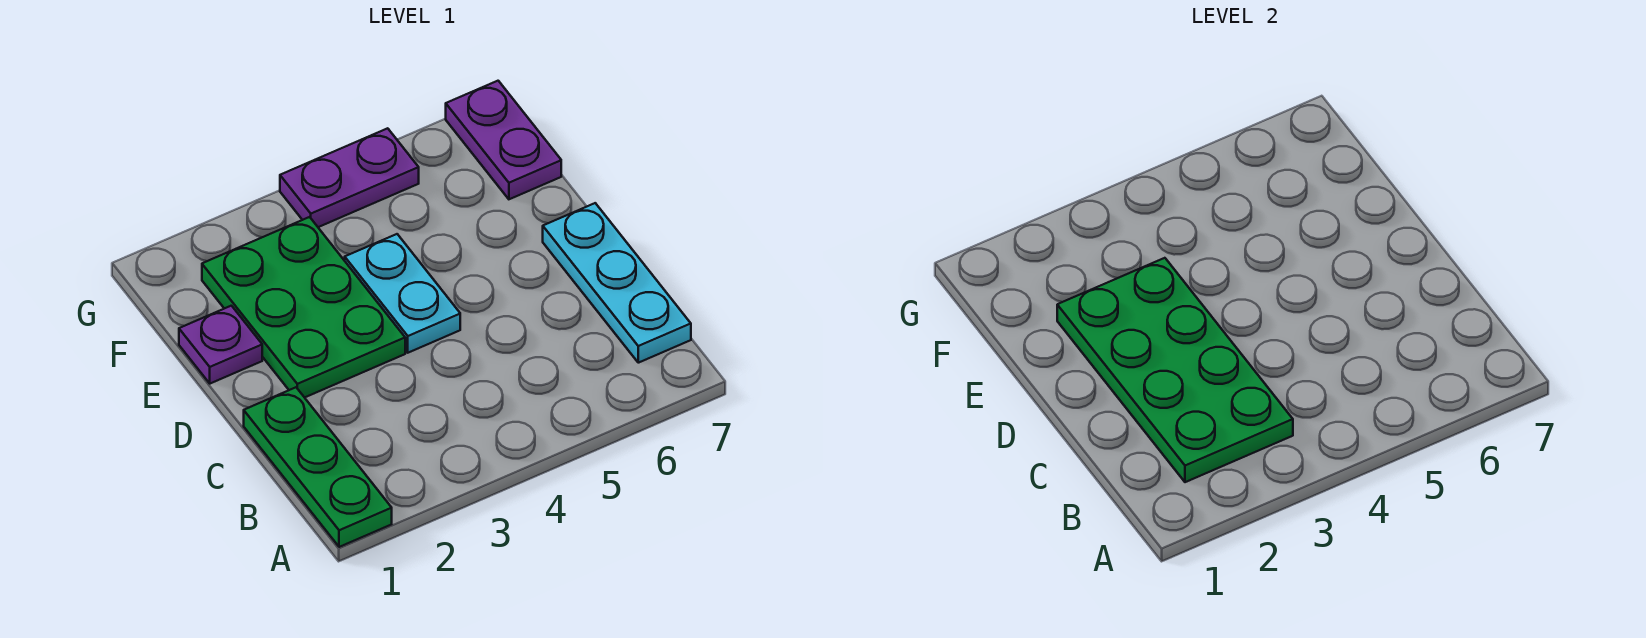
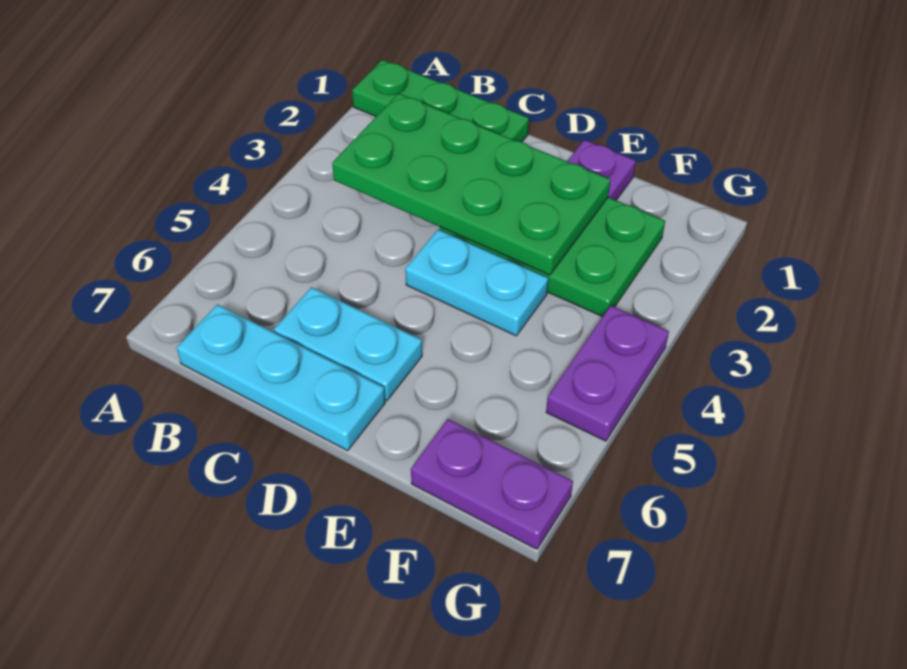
none -> cyan 1x2 plate [274,287,422,401]

